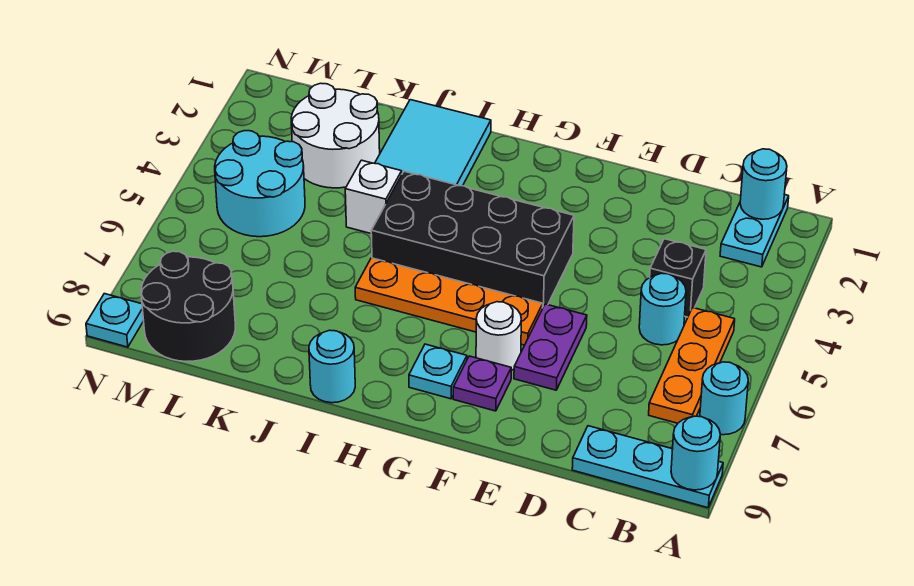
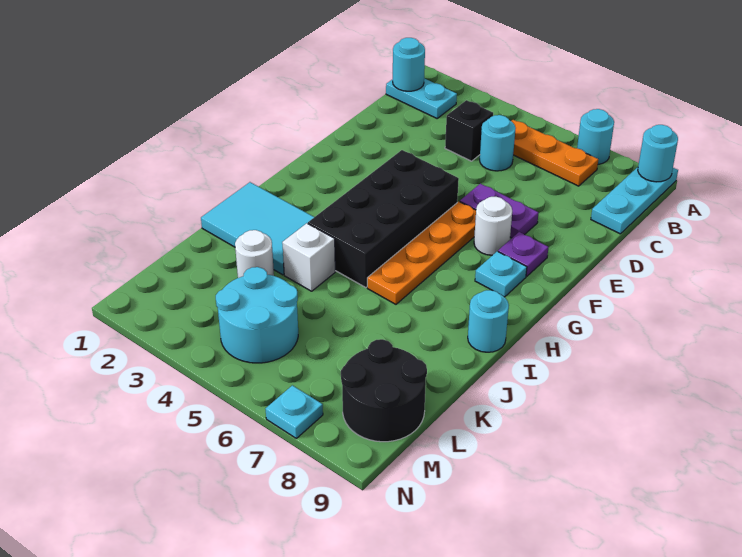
white 2x2 round brick [291,83,380,188] -> white 1x1 round brick [235,230,274,278]
cyan 1x1 plate [86,294,144,347] -> cyan 1x1 plate moved to [266,385,323,438]

